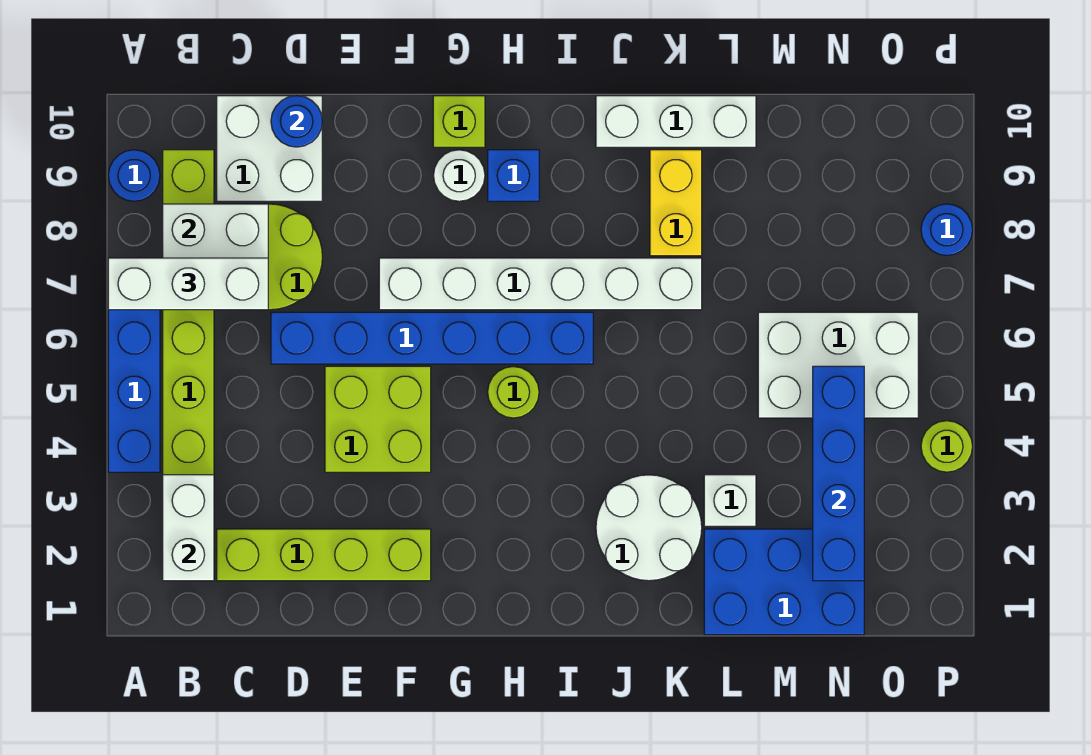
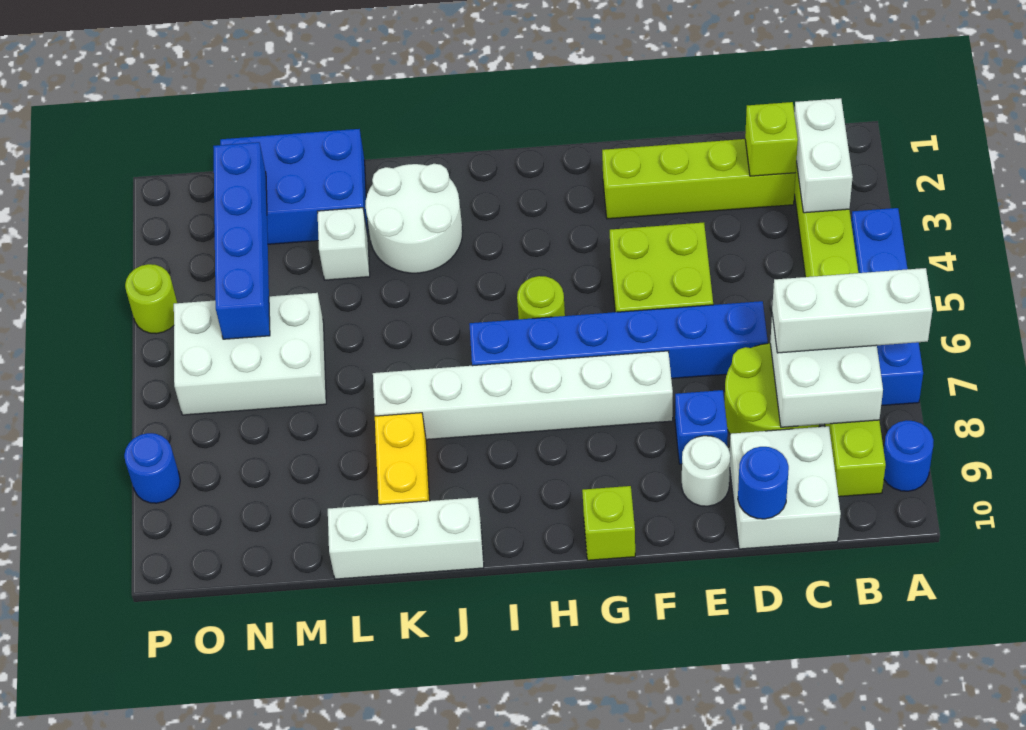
none -> lime 1x1 brick [745,102,798,176]
white 1x1 round brick [433,150,485,201] -> white 1x1 round brick moved to [682,436,730,506]
blue 1x1 brick [488,150,539,201] -> blue 1x1 brick moved to [675,390,728,464]

